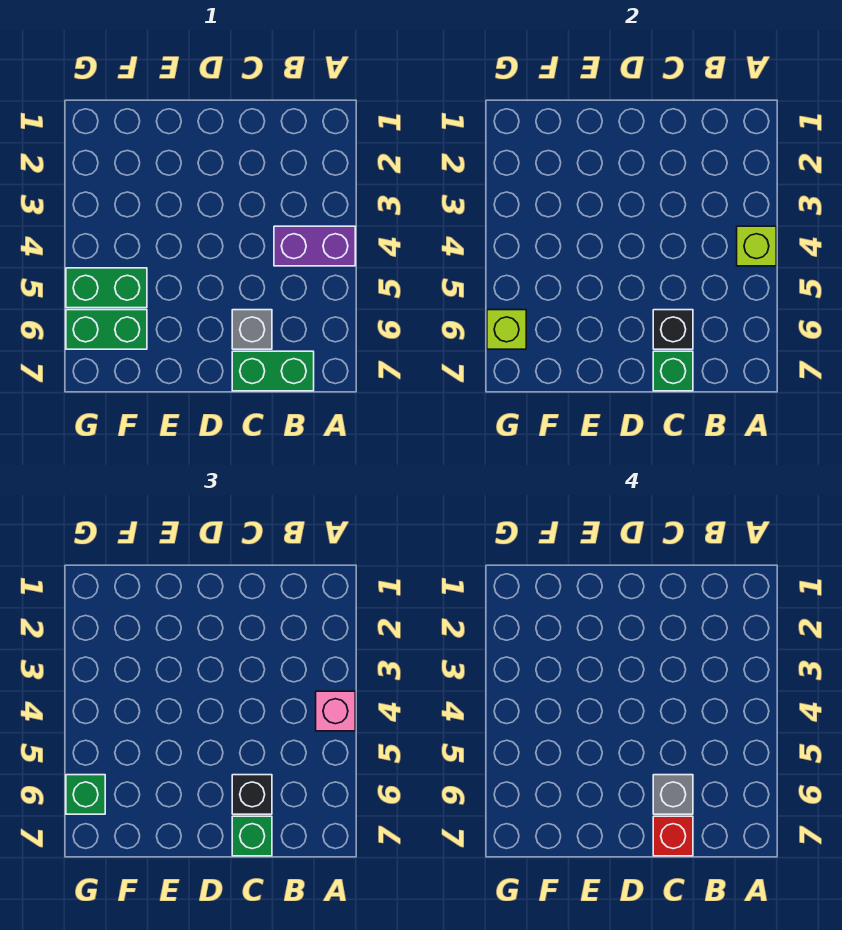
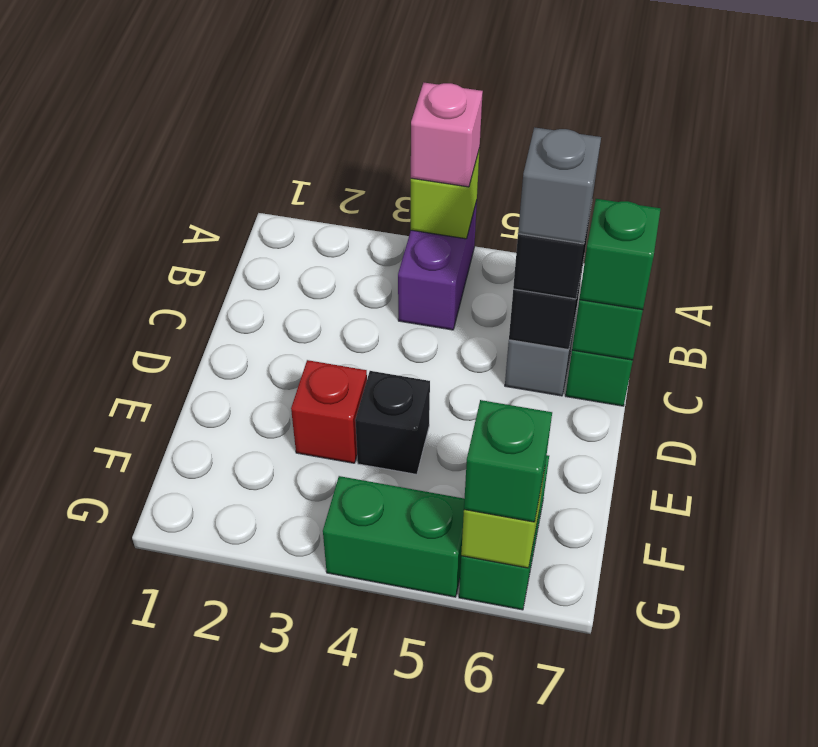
red 1x1 brick [653,816,693,856] -> red 1x1 brick moved to [291,360,367,463]
none -> black 1x1 brick [355,371,430,474]
green 1x2 brick [66,268,147,308] -> green 1x2 brick turned to [323,476,464,597]

